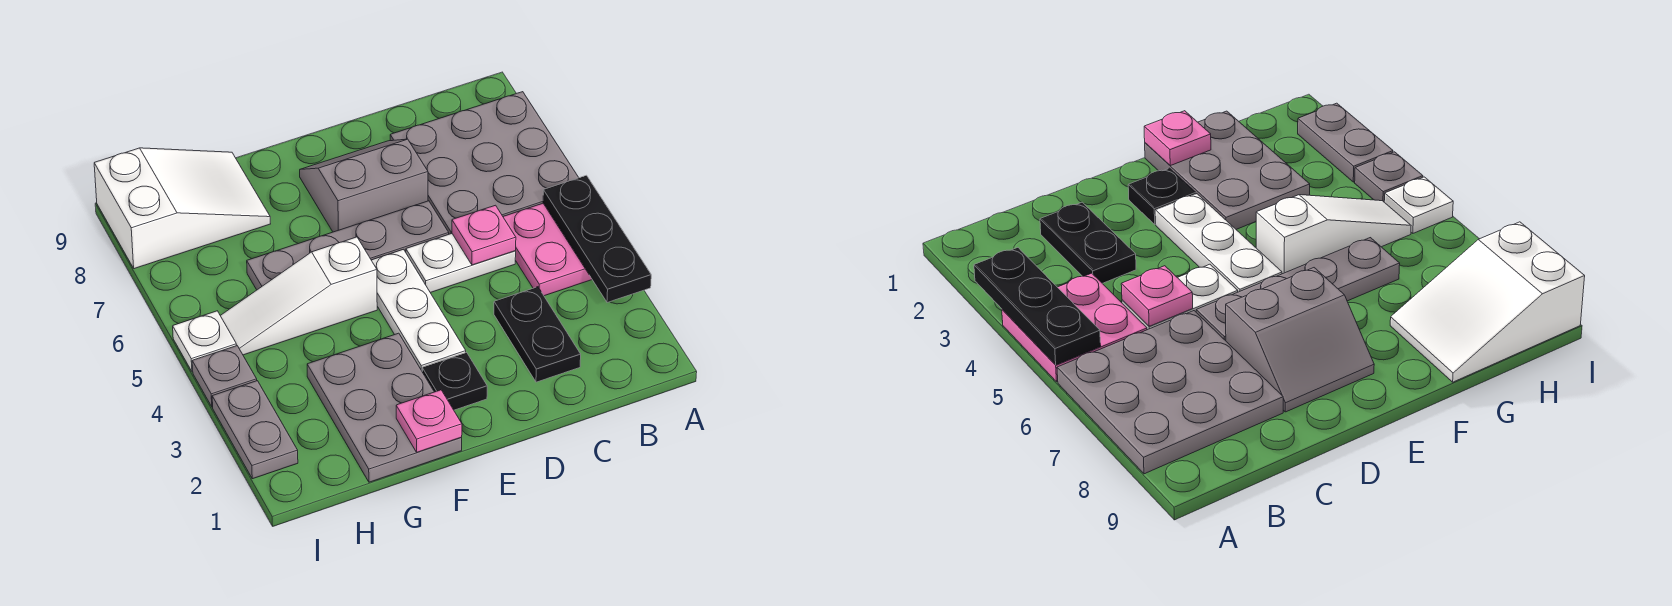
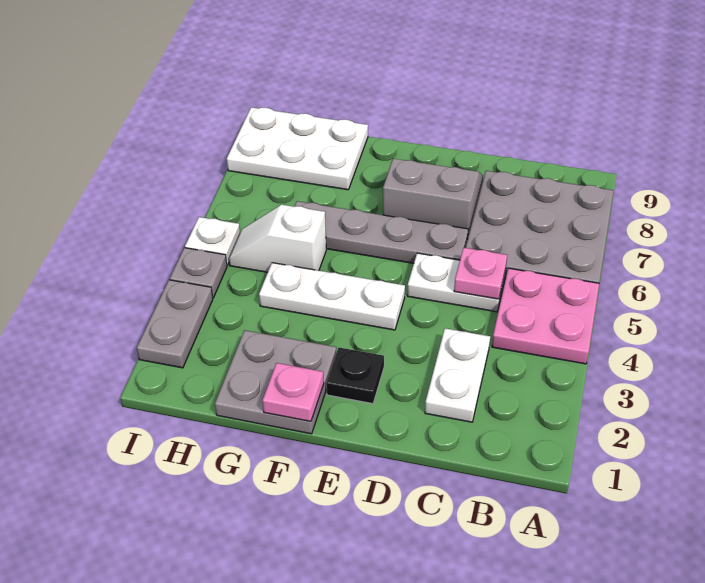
black 1x3 plate [543,175,651,303] -> none
black 1x2 plate [494,287,581,382] -> white 1x2 plate [425,328,490,422]
white 1x3 plate [371,249,466,371] -> white 1x3 plate turned to [259,263,405,330]
grey 2x3 plate [307,333,462,482] -> grey 2x2 plate [215,330,336,434]
white 1x3 slope [220,237,377,355] -> white 1x2 slope [229,205,326,272]
white 2x3 slope [94,148,270,269] -> white 2x3 plate [227,107,368,190]

